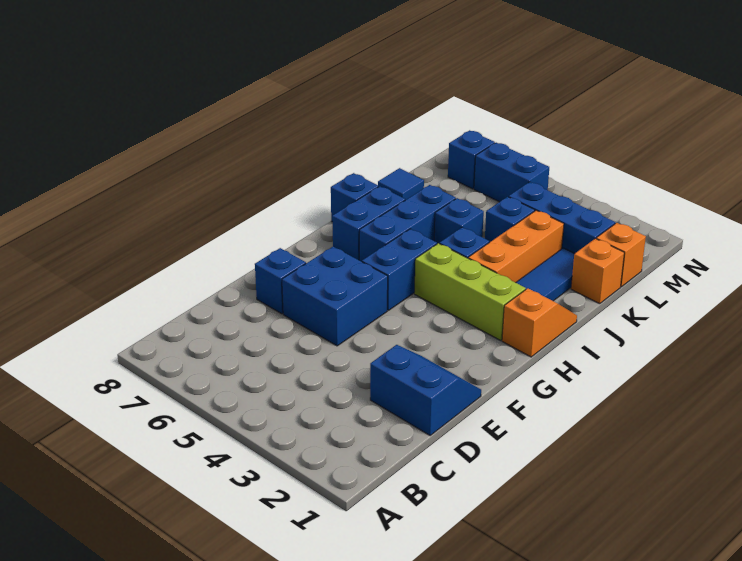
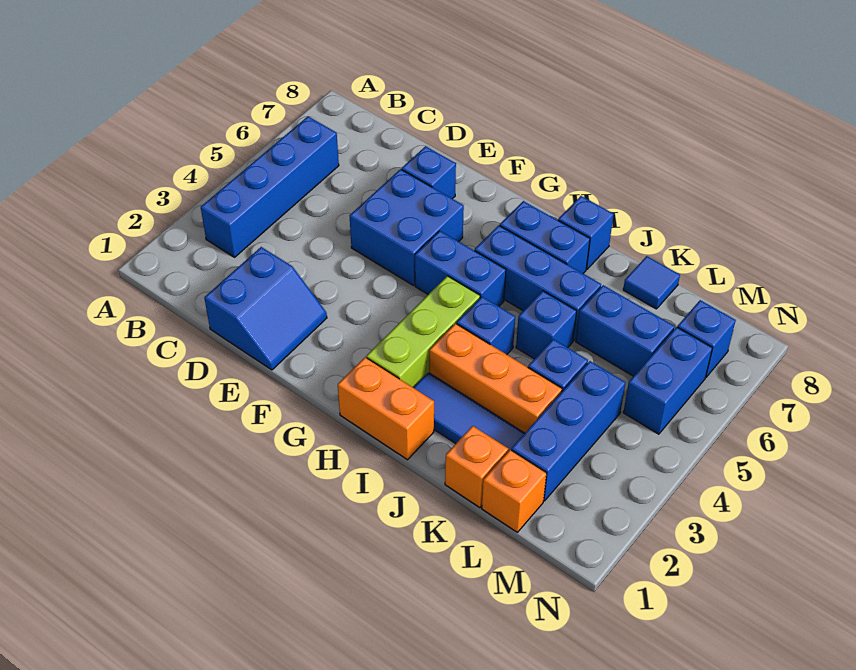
none -> blue 1x4 brick [201,116,339,257]
orange 1x2 slope [502,288,577,357] -> orange 1x2 brick [338,357,434,460]
none -> blue 1x2 brick [576,285,675,376]

